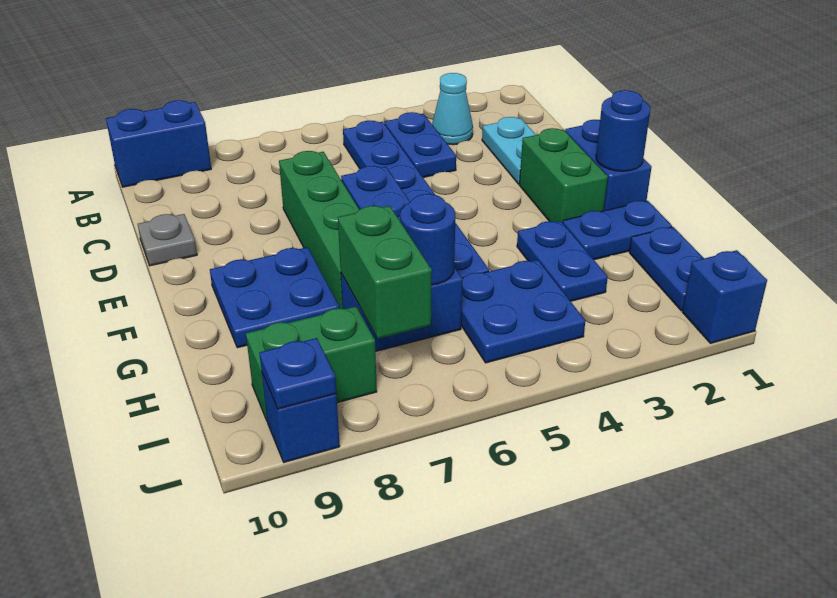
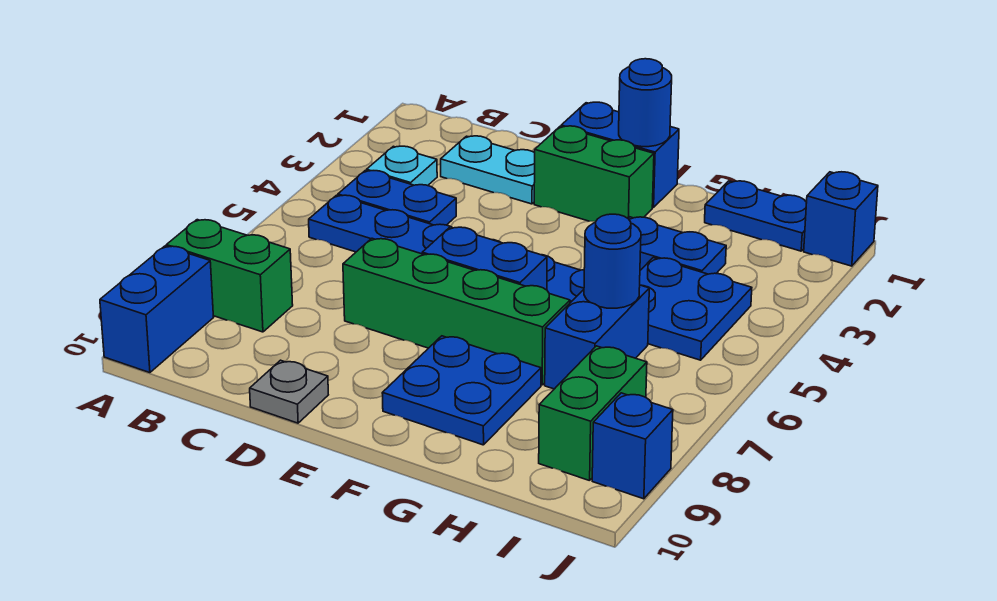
cyan 1x1 cone [432,73,473,145] -> cyan 1x1 plate [367,146,437,186]
blue 1x2 plate [563,201,672,260] -> none
green 1x2 brick [338,206,432,339] -> green 1x2 brick moved to [166,220,293,332]
blue 1x1 plate [260,338,336,409] -> none

